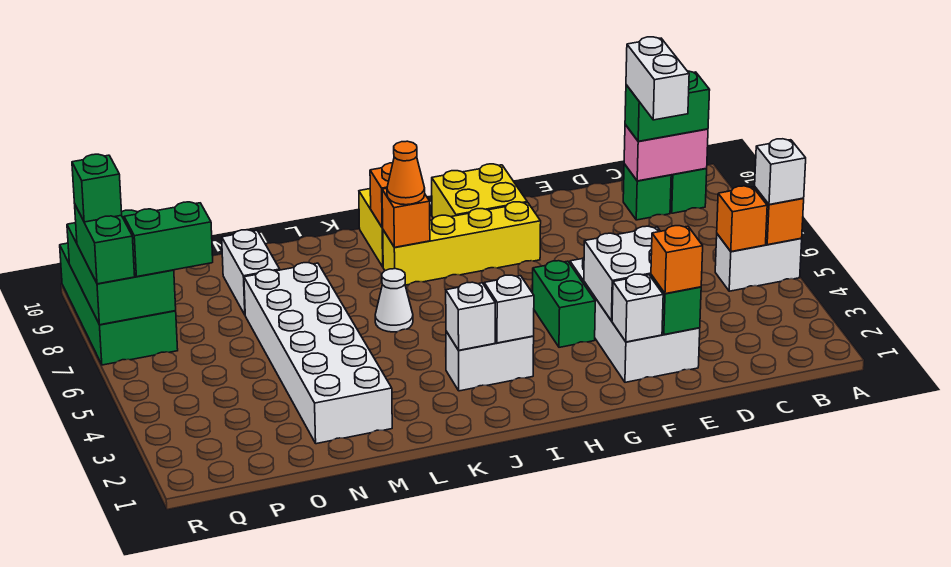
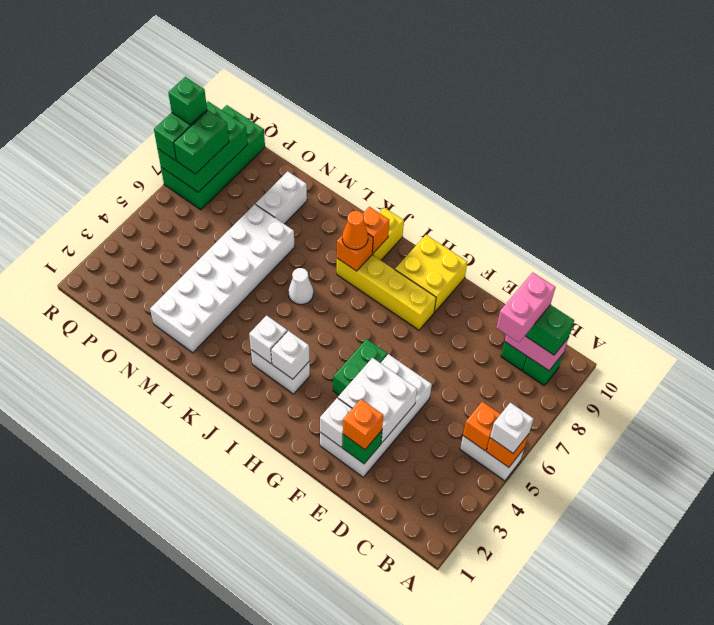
white 1x2 brick [626,37,689,120] -> pink 1x2 brick [496,272,555,343]
green 1x2 brick [124,202,213,277] -> green 1x2 brick turned to [174,110,229,174]

